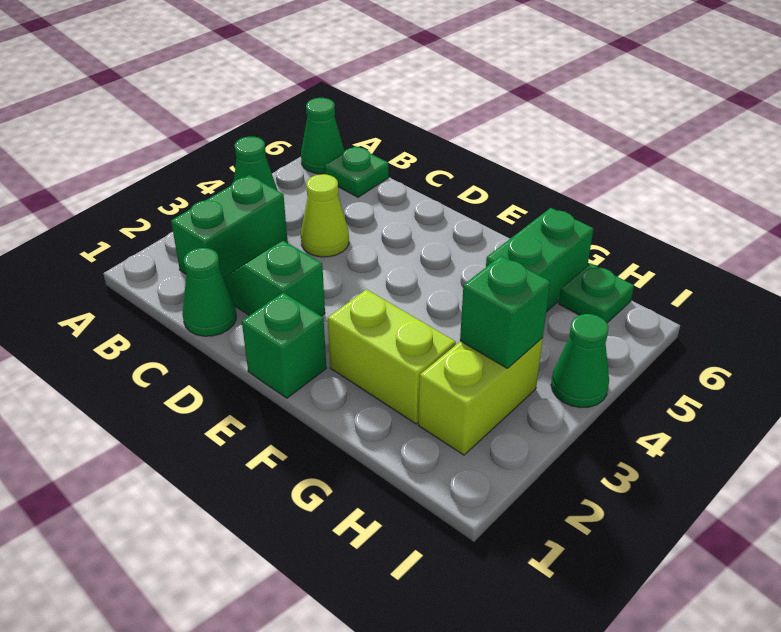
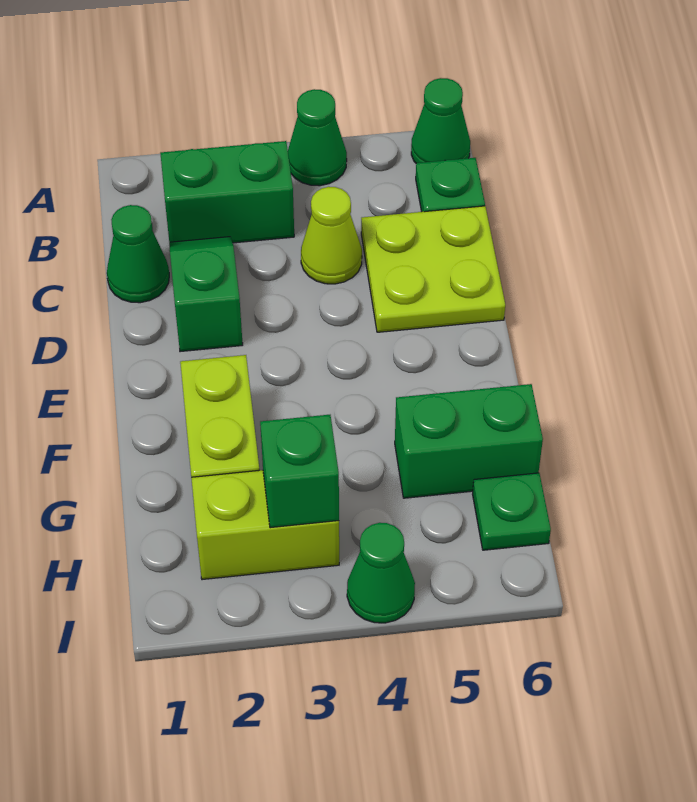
none -> lime 2x2 plate [361,206,505,332]
green 1x1 brick [242,293,326,398] -> none

